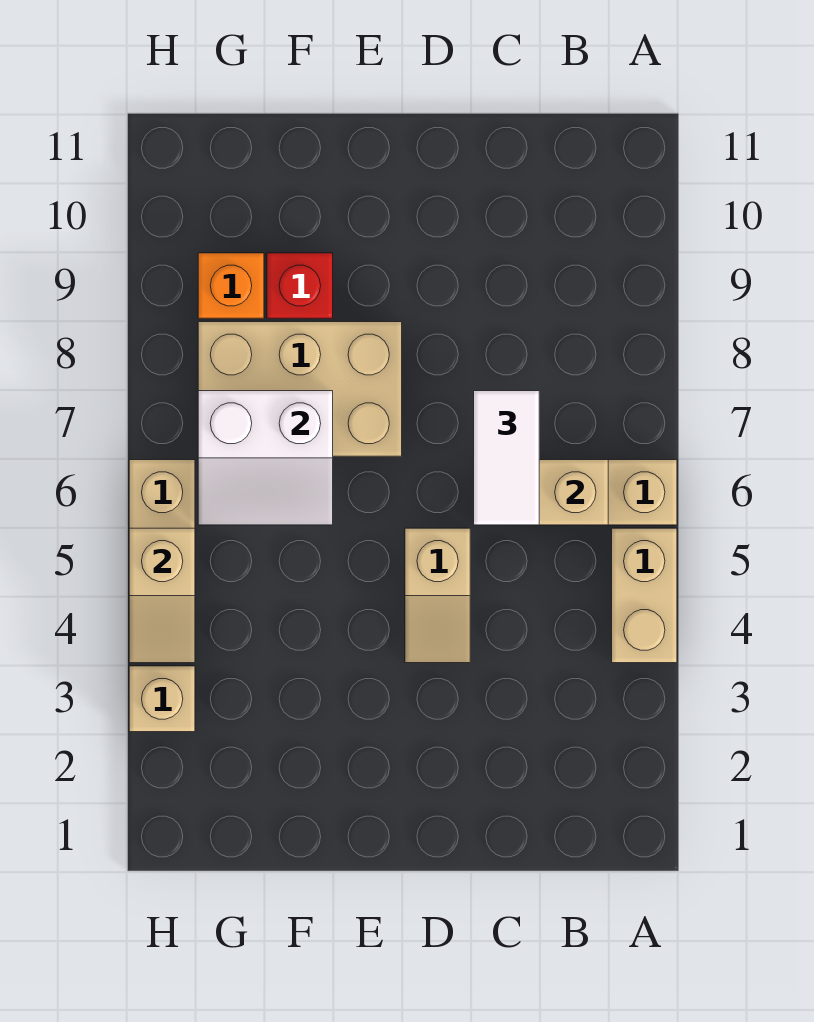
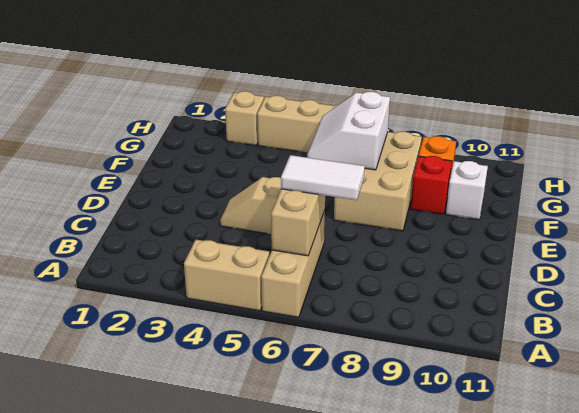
none -> white 1x1 brick [446,161,488,220]
tan 1x2 slope [129,528,195,663] -> none

